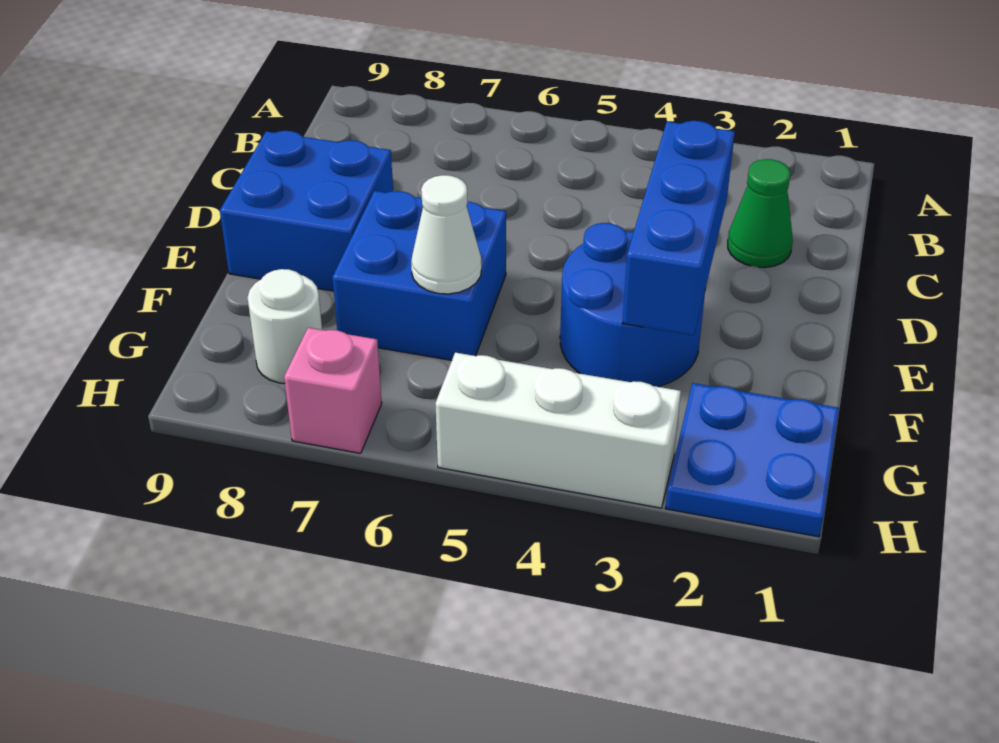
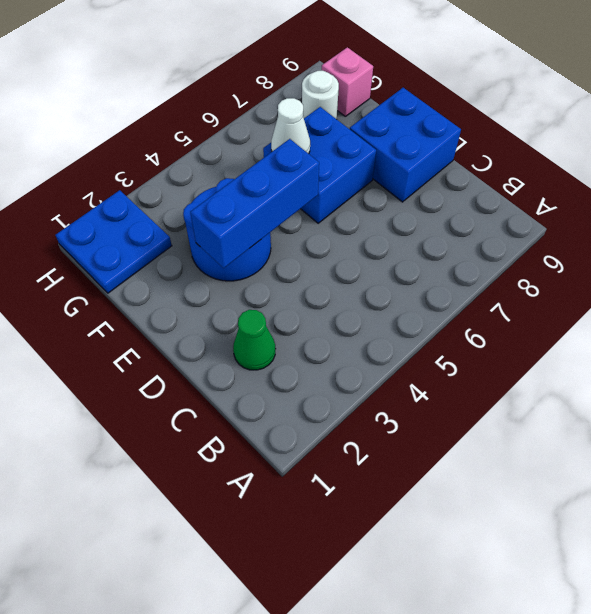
blue 1x3 brick [622,121,735,335] -> blue 1x3 brick turned to [190,139,319,268]
white 1x3 brick [435,353,681,508] -> none
pink 1x1 brick [284,328,382,453] -> pink 1x1 brick moved to [322,47,373,116]

